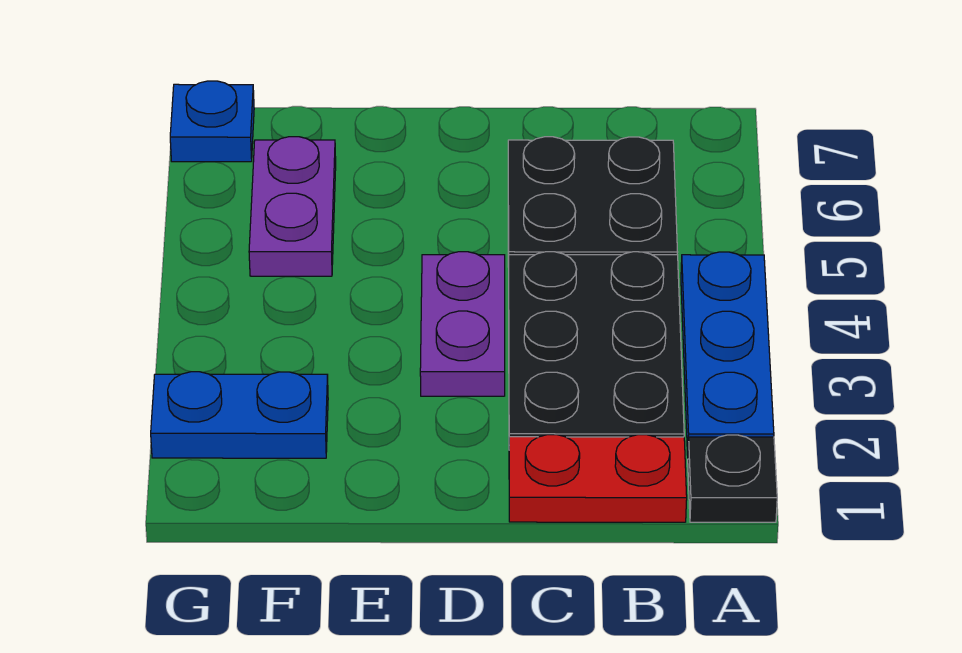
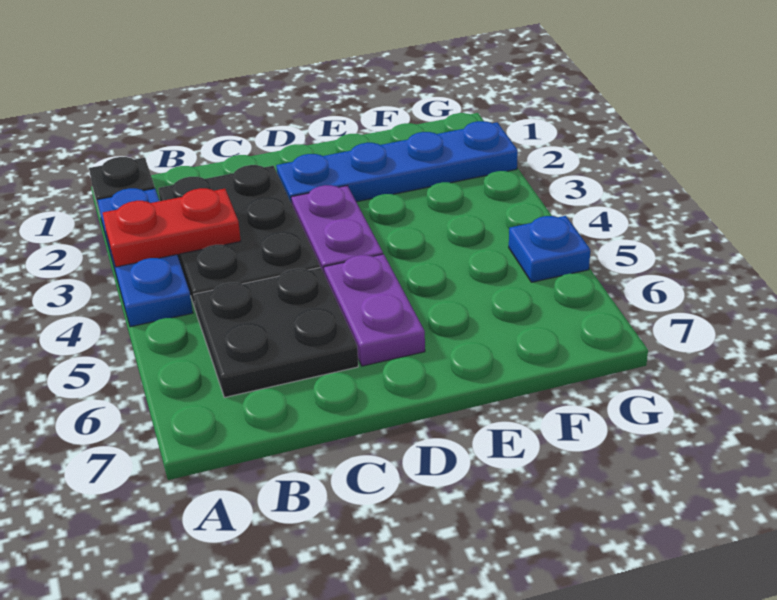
red 1x2 plate [509,435,687,522] -> red 1x2 plate moved to [103,188,241,267]
blue 1x2 plate [151,372,328,458] -> blue 1x4 plate [276,121,518,204]
purple 1x2 plate [249,137,336,276] -> purple 1x2 plate moved to [324,254,425,366]
blue 1x1 plate [170,81,254,162] -> blue 1x1 plate moved to [509,216,590,282]

